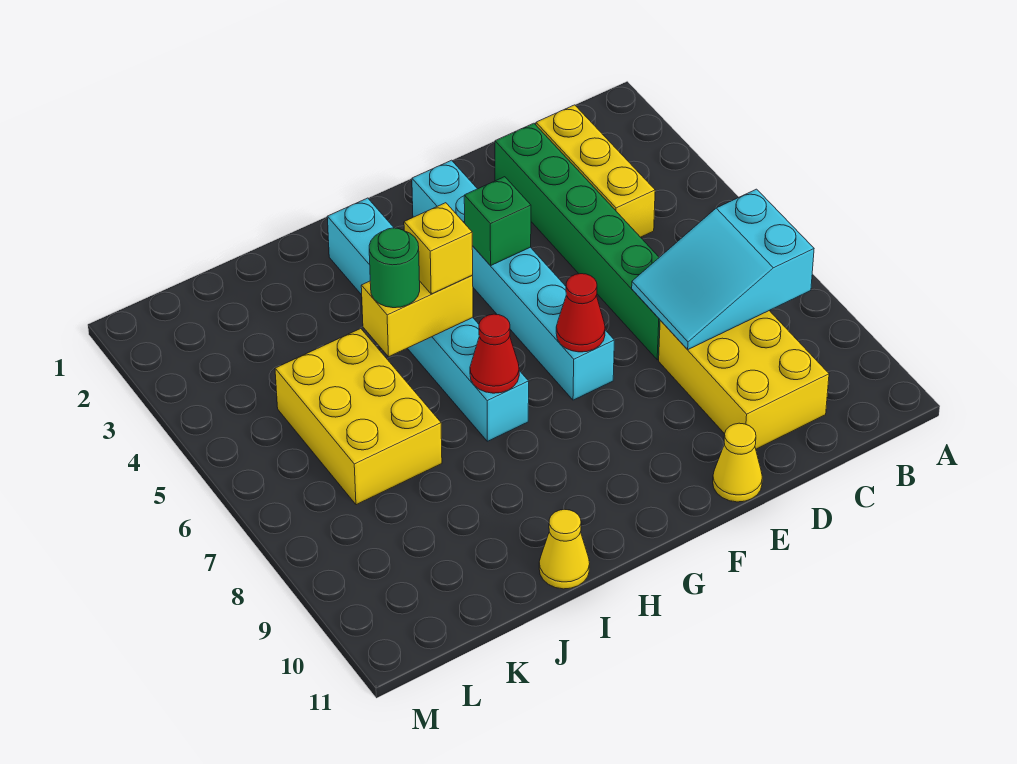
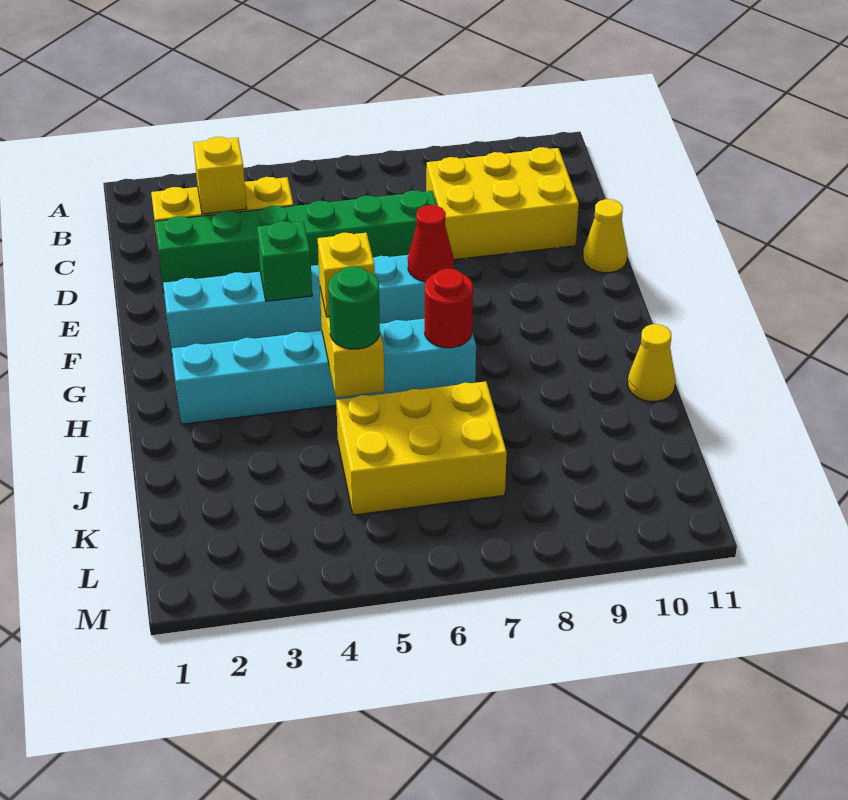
cyan 2x3 slope [632,189,814,350] -> none
none -> yellow 1x1 brick [193,137,247,214]
red 1x1 cone [470,314,519,393] -> red 1x1 round brick [425,269,473,348]

